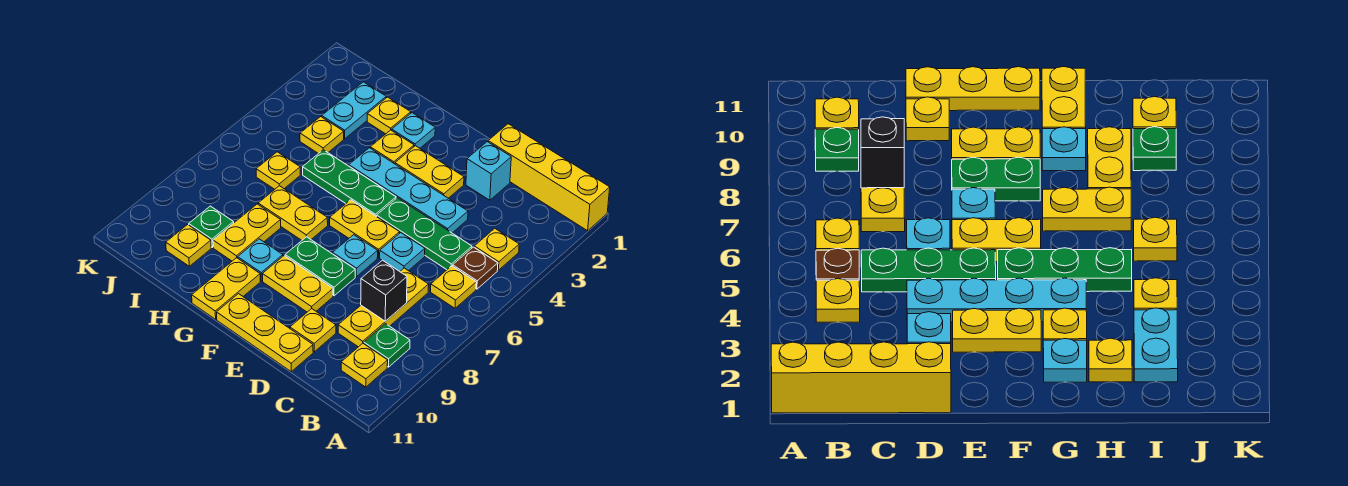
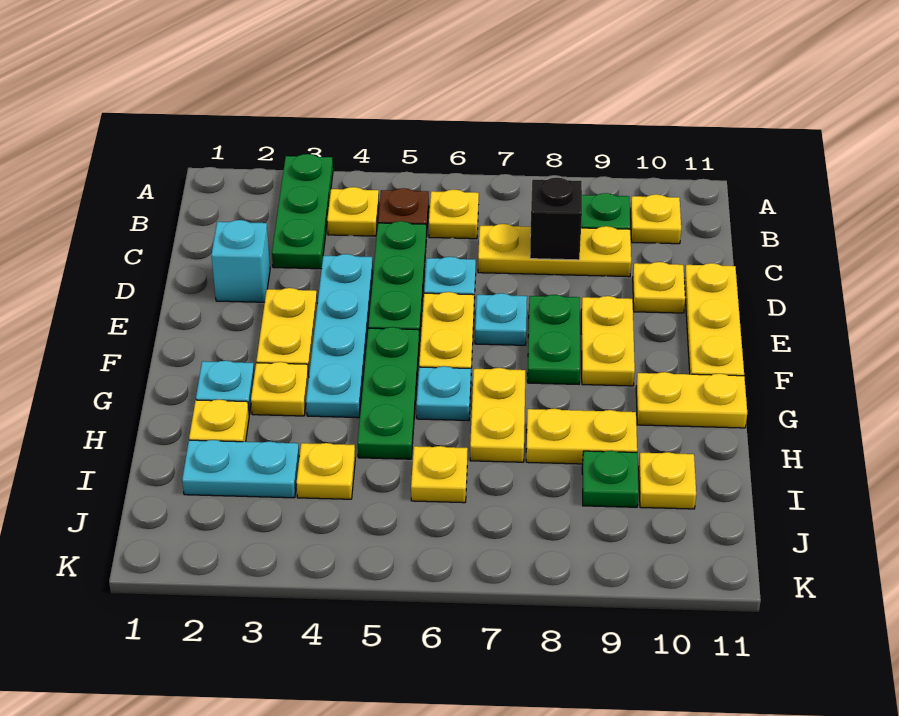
yellow 1x4 brick [488,124,610,231] -> none
none -> green 1x3 plate [272,154,333,269]
cyan 1x1 plate [238,239,283,281] -> cyan 1x1 plate moved to [417,366,471,421]

